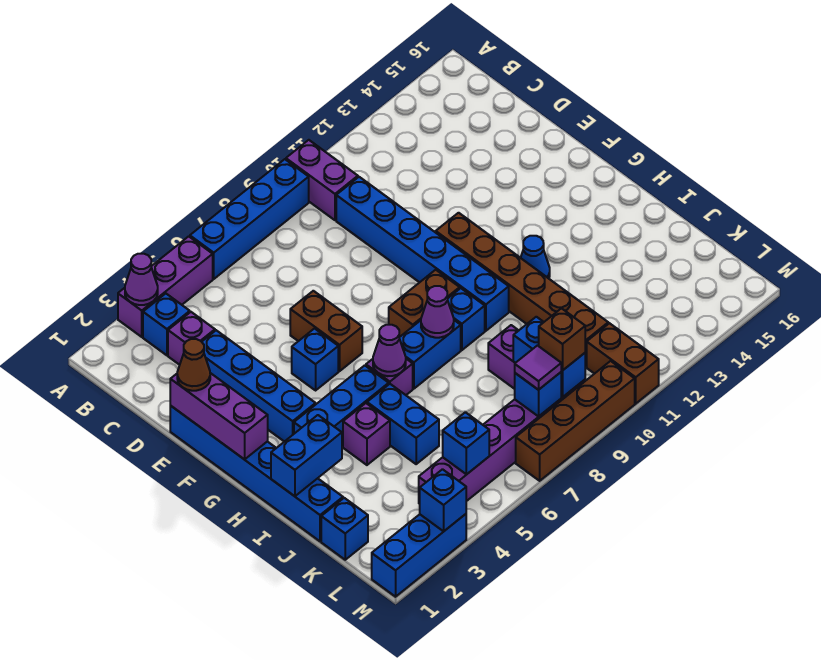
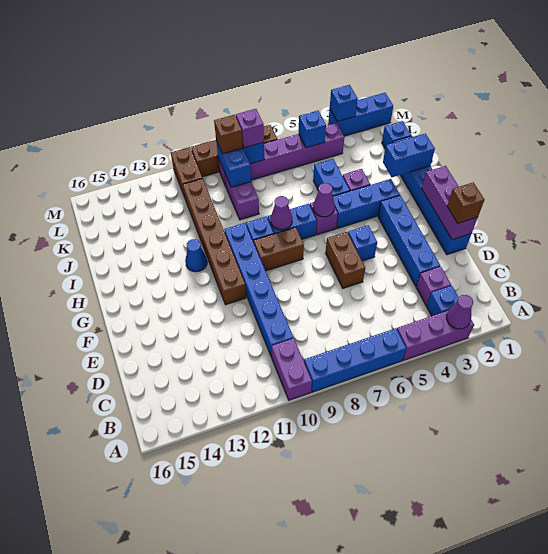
brown 1x1 cone [177,339,210,391] -> brown 1x1 brick [447,182,485,223]
purple 1x1 tile [515,346,561,390] -> purple 1x1 brick [236,109,264,148]

